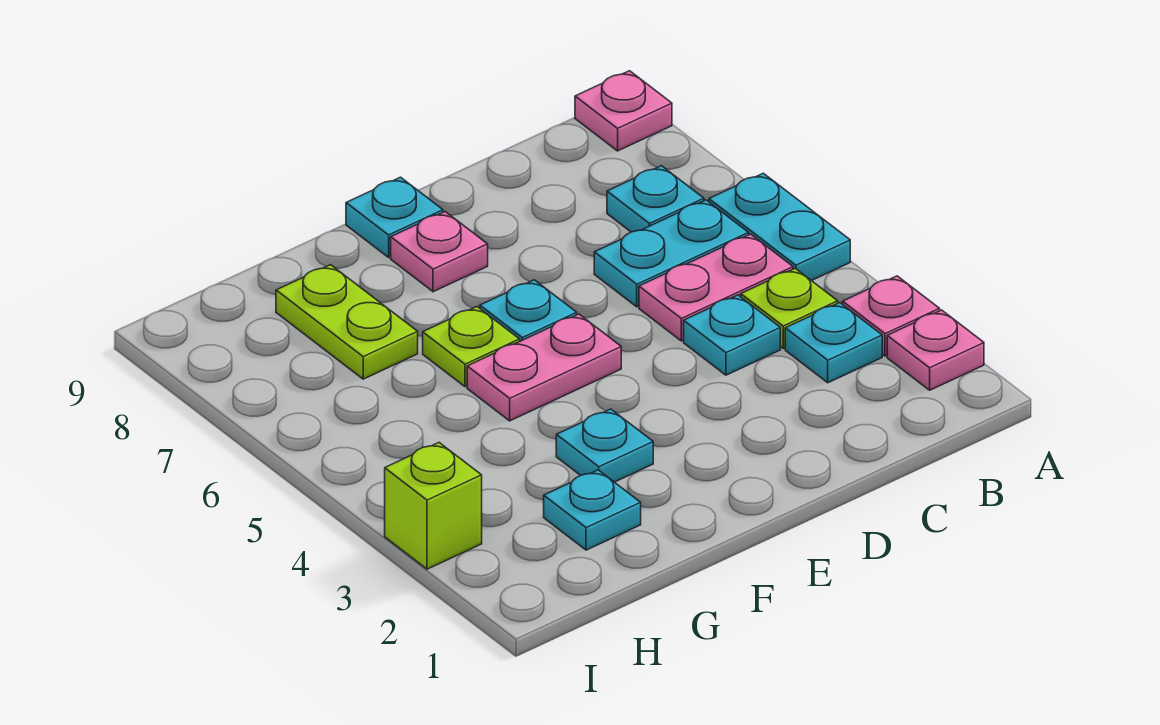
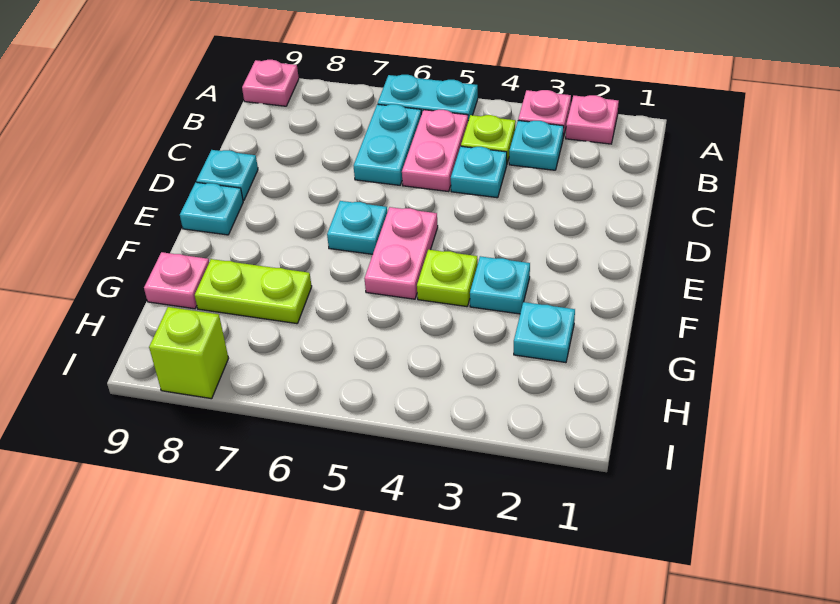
cyan 1x1 plate [607,166,704,232] -> cyan 1x1 plate moved to [196,150,258,201]
pink 1x1 plate [391,212,488,292] -> pink 1x1 plate moved to [144,252,209,309]
lime 1x1 plate [423,307,520,387] -> lime 1x1 plate moved to [417,250,478,307]
lime 1x1 brick [385,443,482,569] -> lime 1x1 brick moved to [149,307,229,399]

